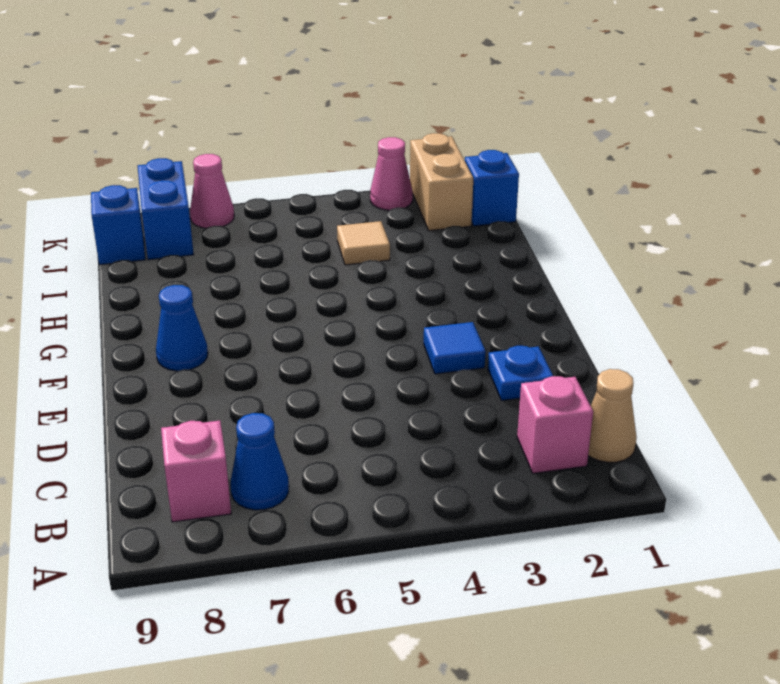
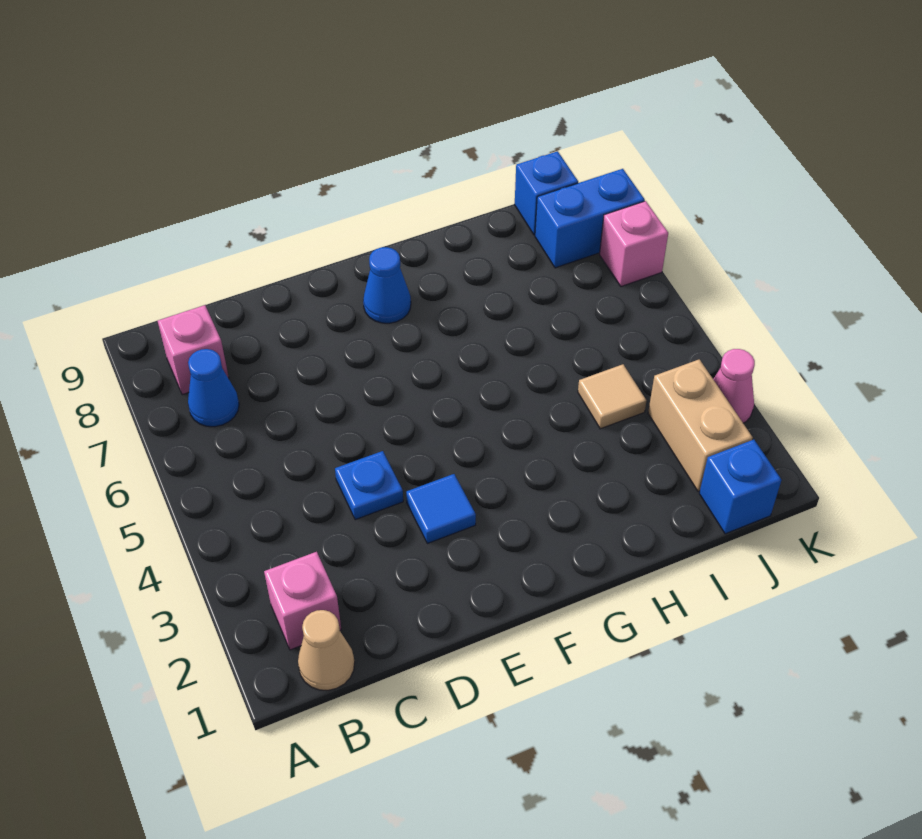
blue 1x1 plate [488,346,553,401] -> blue 1x1 plate moved to [335,451,403,520]
tan 1x2 brick [410,133,473,231] -> tan 1x2 brick turned to [648,359,753,491]
pink 1x1 cone [190,154,234,228] -> pink 1x1 brick [600,201,668,287]

